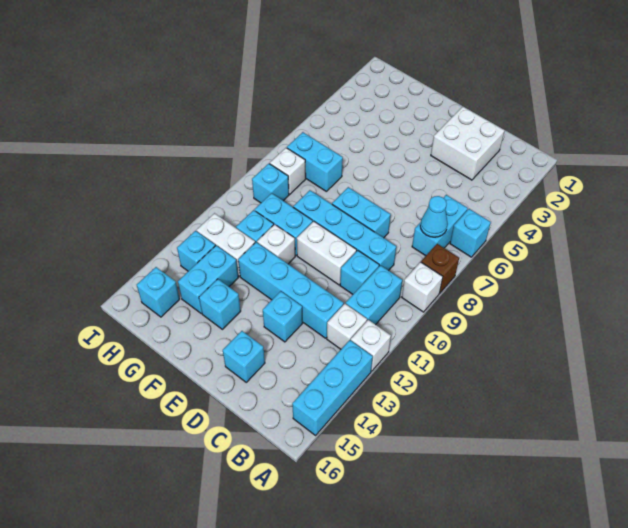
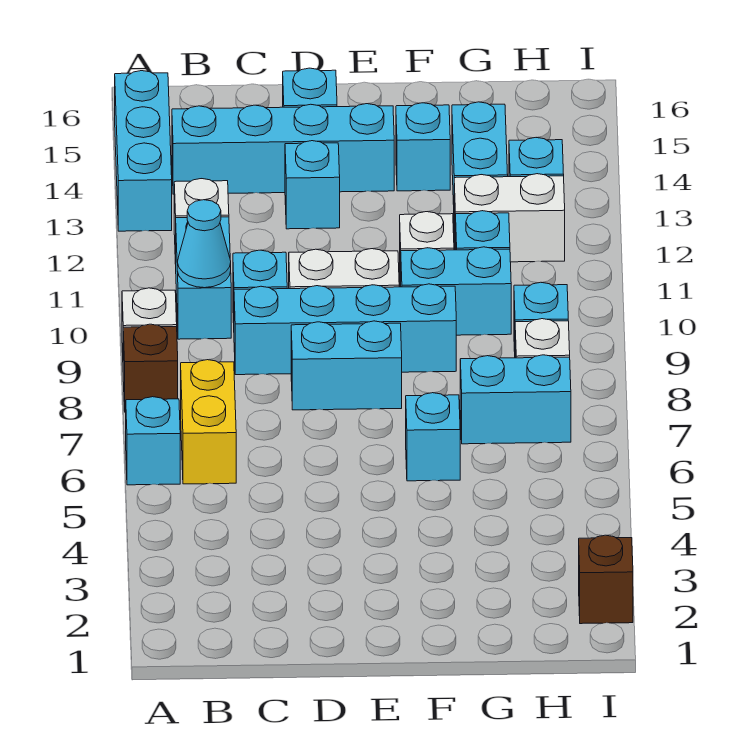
white 1x1 brick [351,320,391,371] -> none
cyan 1x2 brick [412,195,468,256] -> yellow 1x2 brick [181,360,236,484]
cyan 1x1 cone [420,196,448,237] -> cyan 1x1 cone moved to [177,200,231,288]
white 2x2 brick [431,107,505,180] -> none
cyan 1x4 brick [238,242,344,338] -> cyan 1x4 brick moved to [172,104,394,194]
cyan 1x1 brick [137,267,180,317] -> cyan 1x1 brick moved to [406,393,460,481]
none -> brown 1x1 brick [579,535,633,624]

